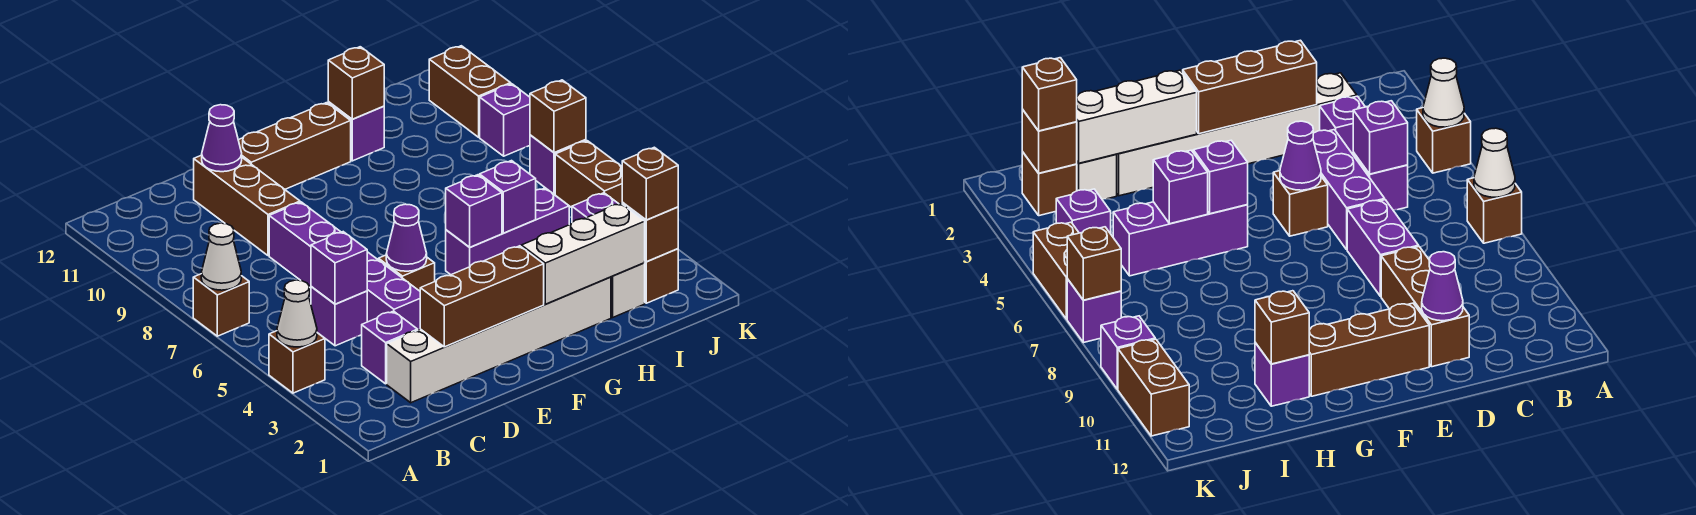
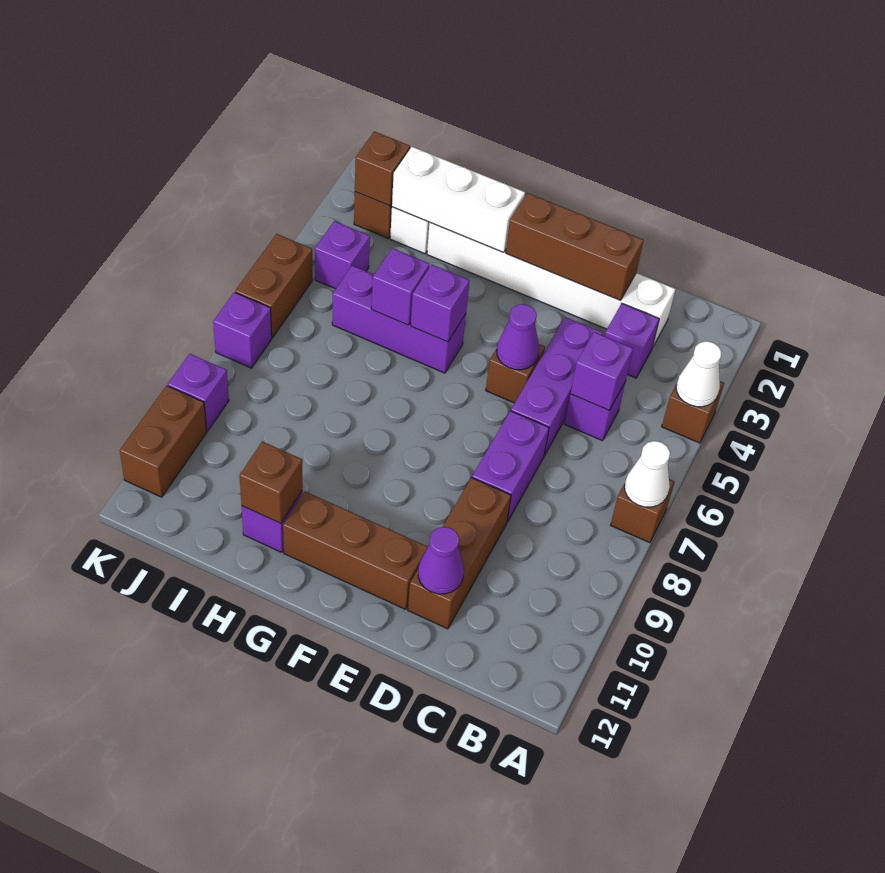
brown 1x1 brick [622,147,678,220] -> none
brown 1x1 brick [530,80,586,153] -> none

